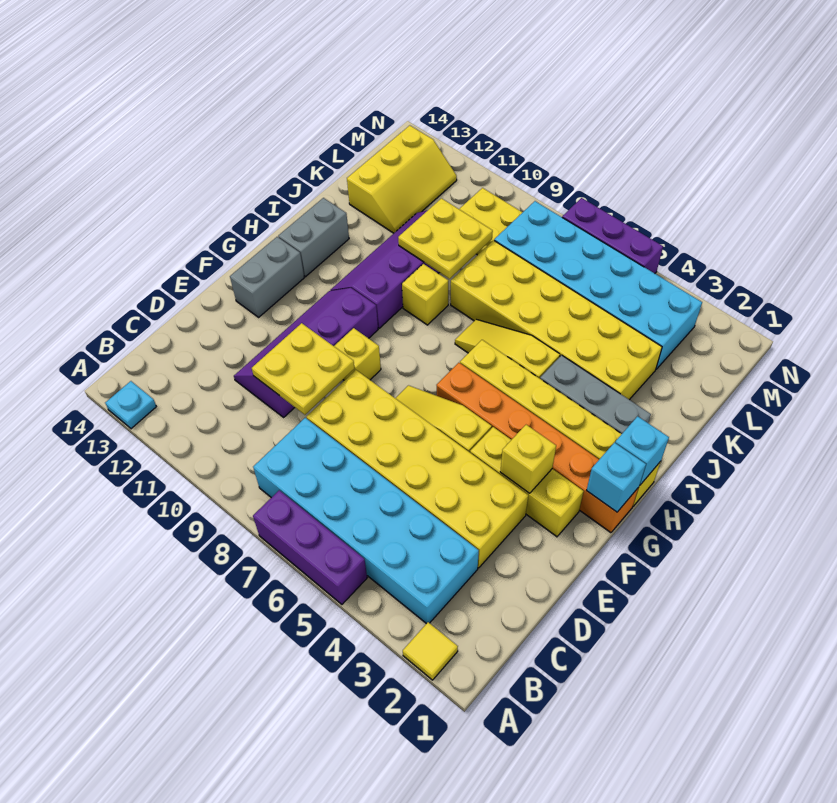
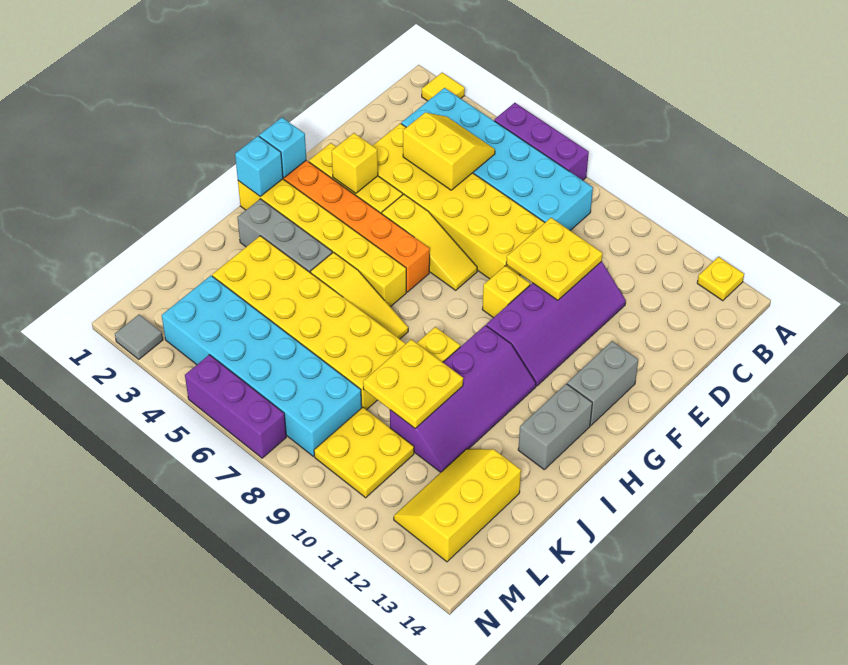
cyan 1x1 plate [105,381,156,429] -> yellow 1x1 plate [697,257,744,301]
none -> yellow 2x2 slope [403,113,495,190]
none -> grey 1x1 tile [115,314,163,359]

